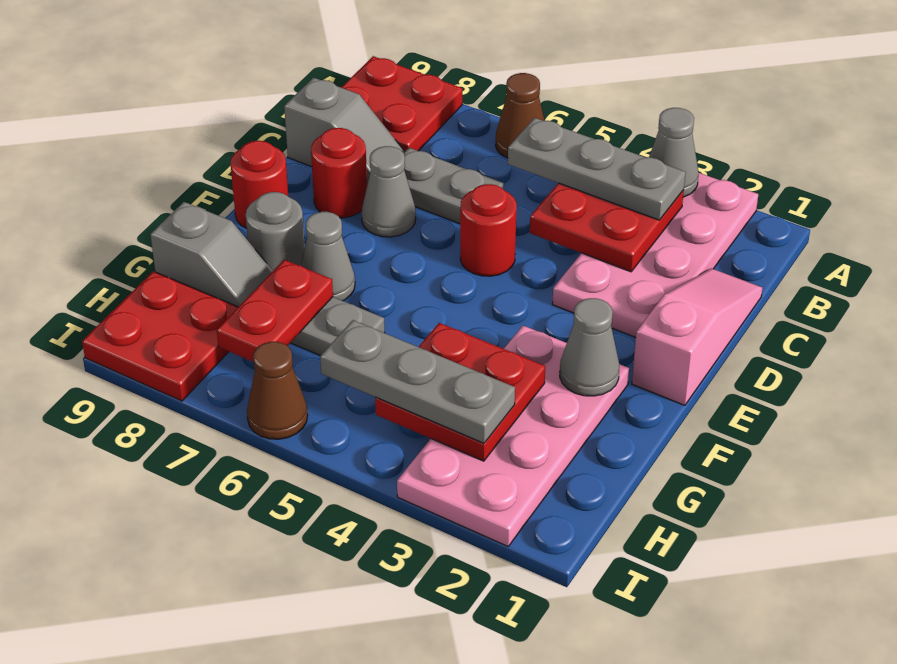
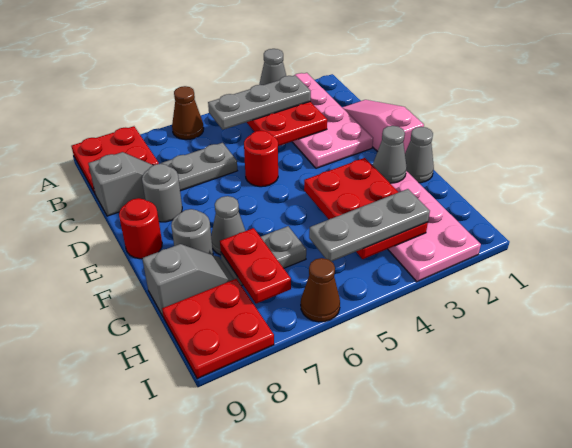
grey 1x1 cone [361,146,416,237] -> grey 1x1 cone moved to [405,127,434,183]
red 1x1 round brick [311,128,367,218] -> grey 1x1 round brick [142,164,182,222]
red 2x2 plate [375,323,545,461] -> red 2x3 plate [304,158,428,259]

